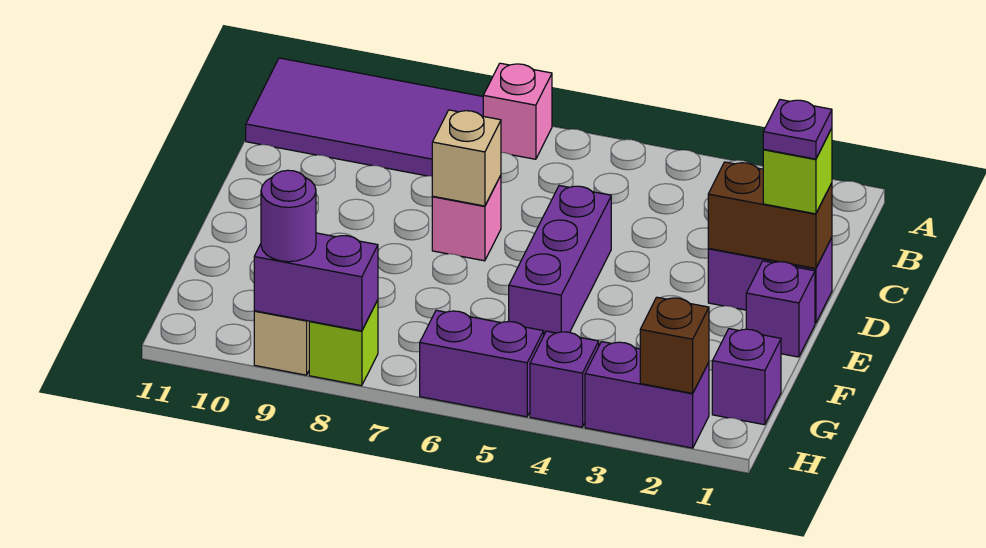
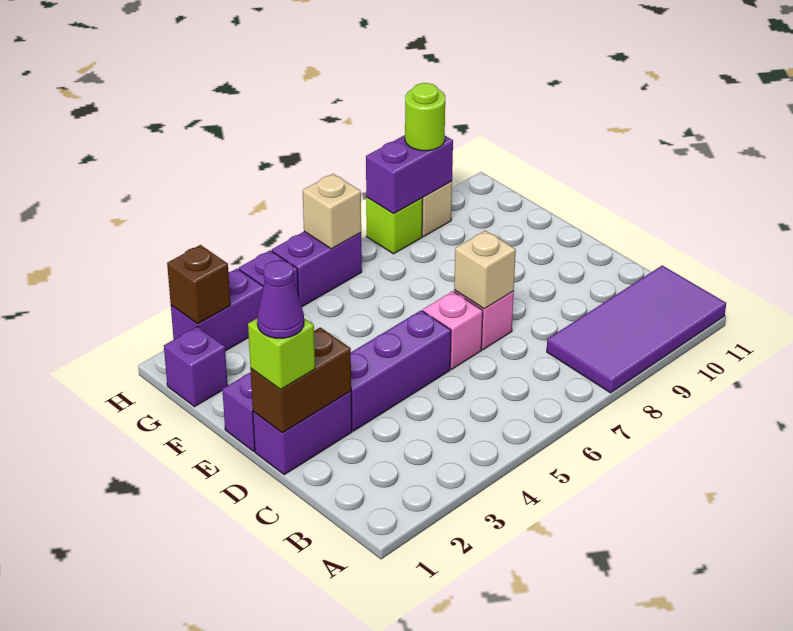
pink 1x1 brick [483,63,552,159] -> pink 1x1 brick moved to [423,291,483,369]
purple 1x1 plate [763,100,832,159] -> purple 1x1 cone [257,260,304,338]
purple 1x3 brick [509,186,611,334] -> purple 1x3 brick turned to [351,310,451,431]
none -> tan 1x1 brick [303,174,361,249]
purple 1x1 round brick [261,170,316,262] -> lime 1x1 round brick [405,83,445,151]

